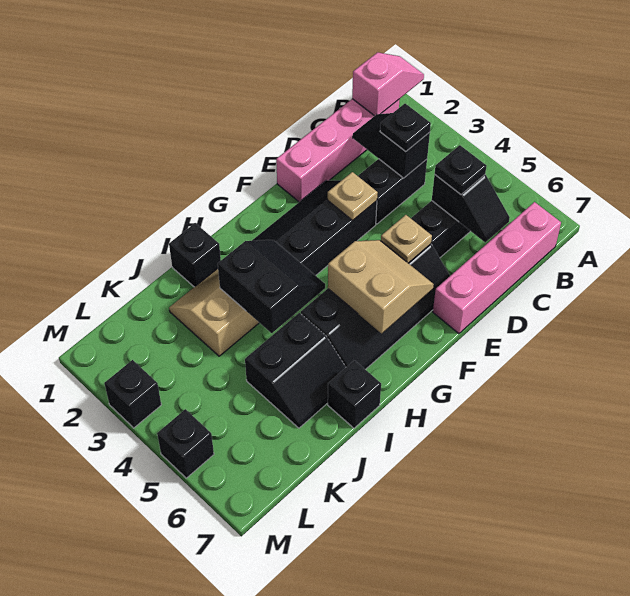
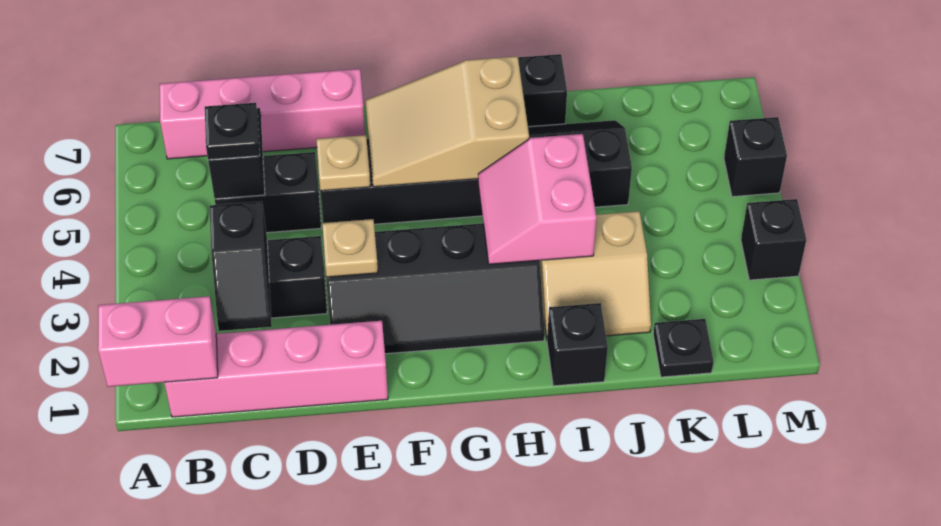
pink 1x2 slope [352,52,424,116] -> pink 1x2 brick [98,296,218,387]
black 1x1 plate [380,104,431,152] -> black 1x1 plate moved to [653,319,714,377]
tan 2x2 slope [328,240,434,333] -> tan 2x3 slope [366,56,529,187]
black 2x2 slope [218,240,325,333] -> pink 2x2 slope [478,134,597,264]

